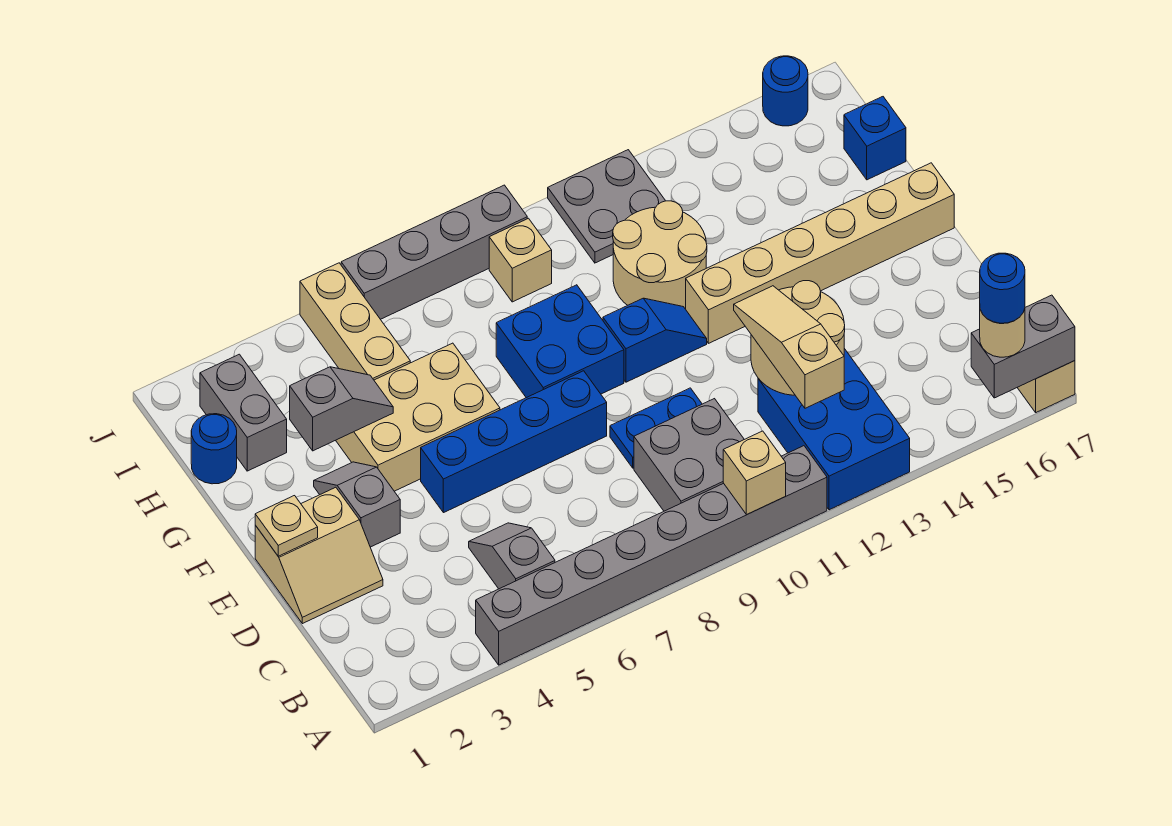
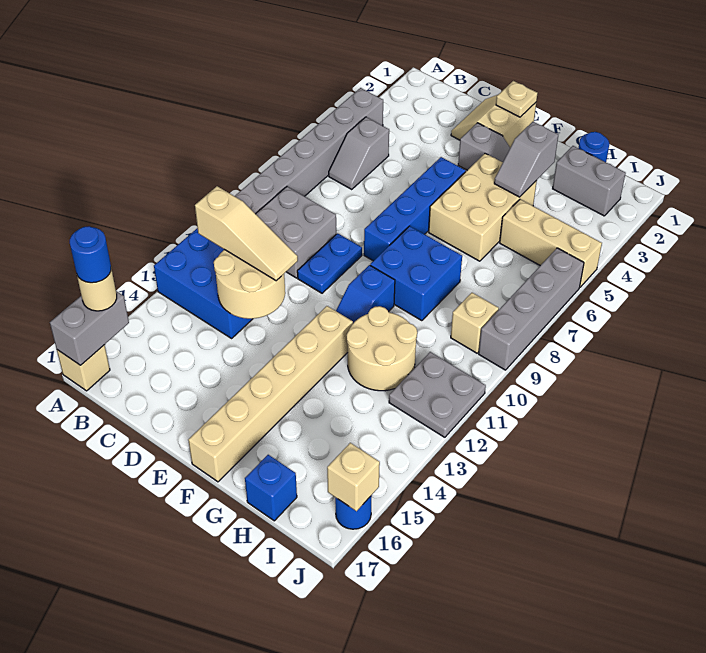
tan 1x1 brick [723,431,786,515] -> tan 1x1 brick moved to [327,443,380,511]
grey 1x2 slope [469,523,555,589] -> grey 1x2 slope turned to [329,117,389,189]

